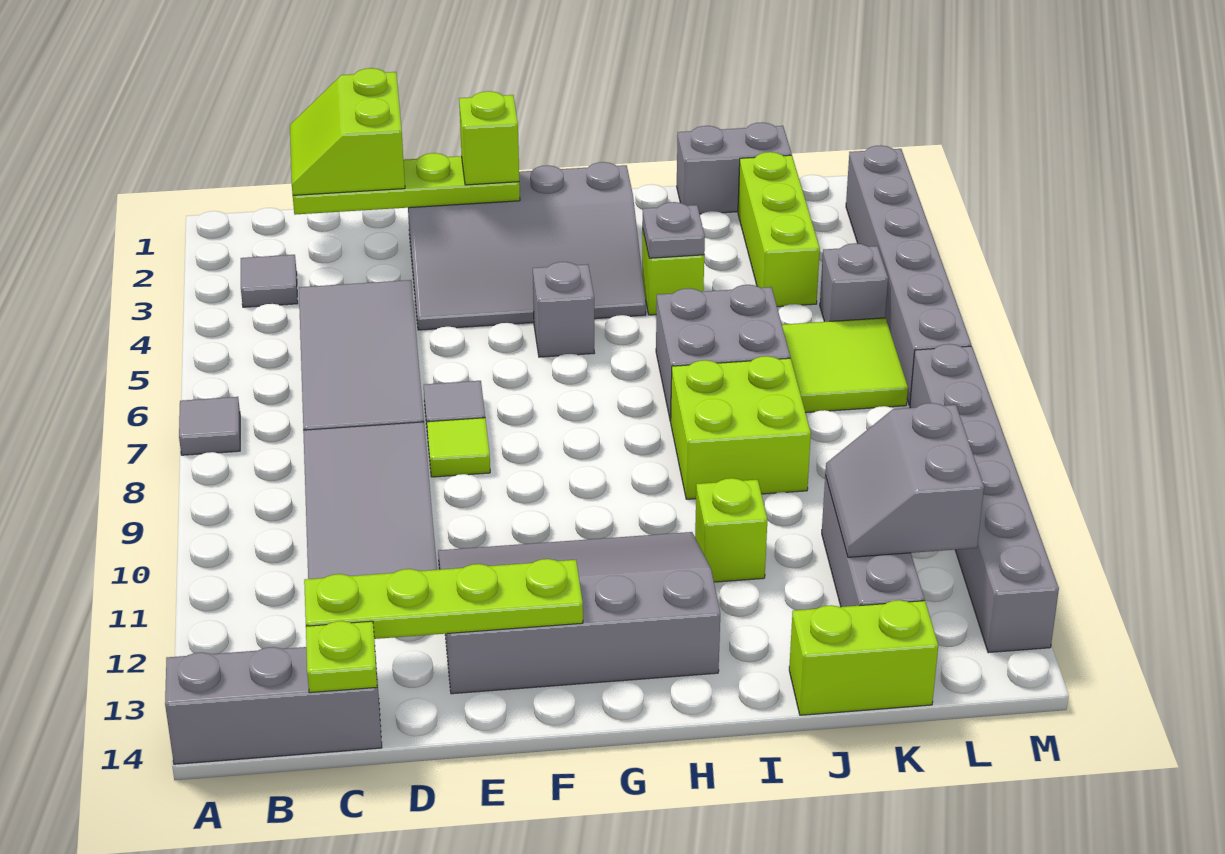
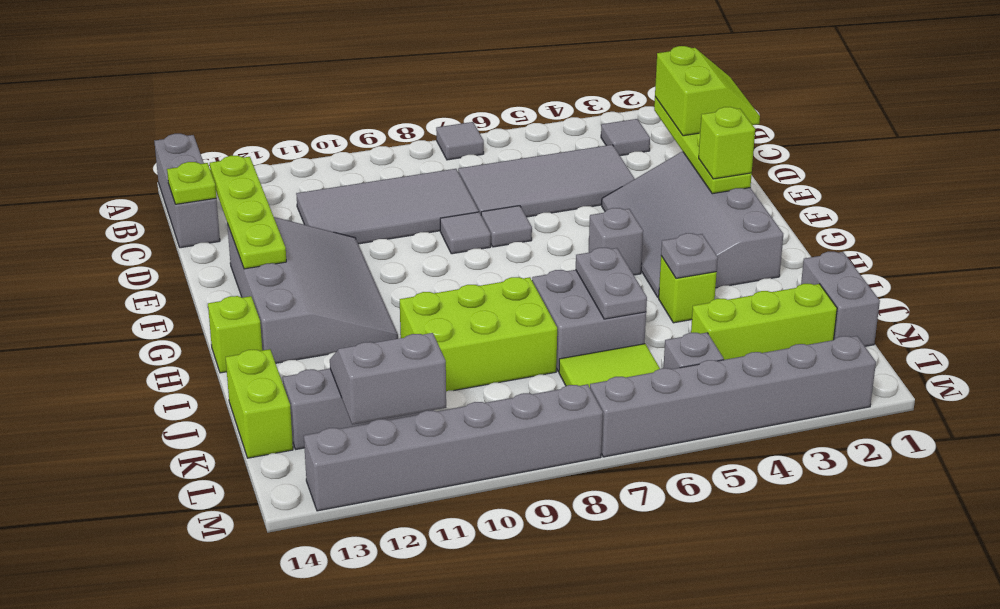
lime 2x2 slope [290,68,405,195] -> lime 2x2 slope turned to [655,46,760,136]
lime 1x1 tile [427,418,490,477] -> grey 1x1 tile [440,212,491,254]
none -> grey 1x2 plate [576,248,647,319]
lime 2x2 brick [671,356,811,499] -> lime 2x3 brick [400,277,557,391]
lime 1x1 brick [695,478,767,582] -> lime 1x1 brick moved to [208,296,262,373]

